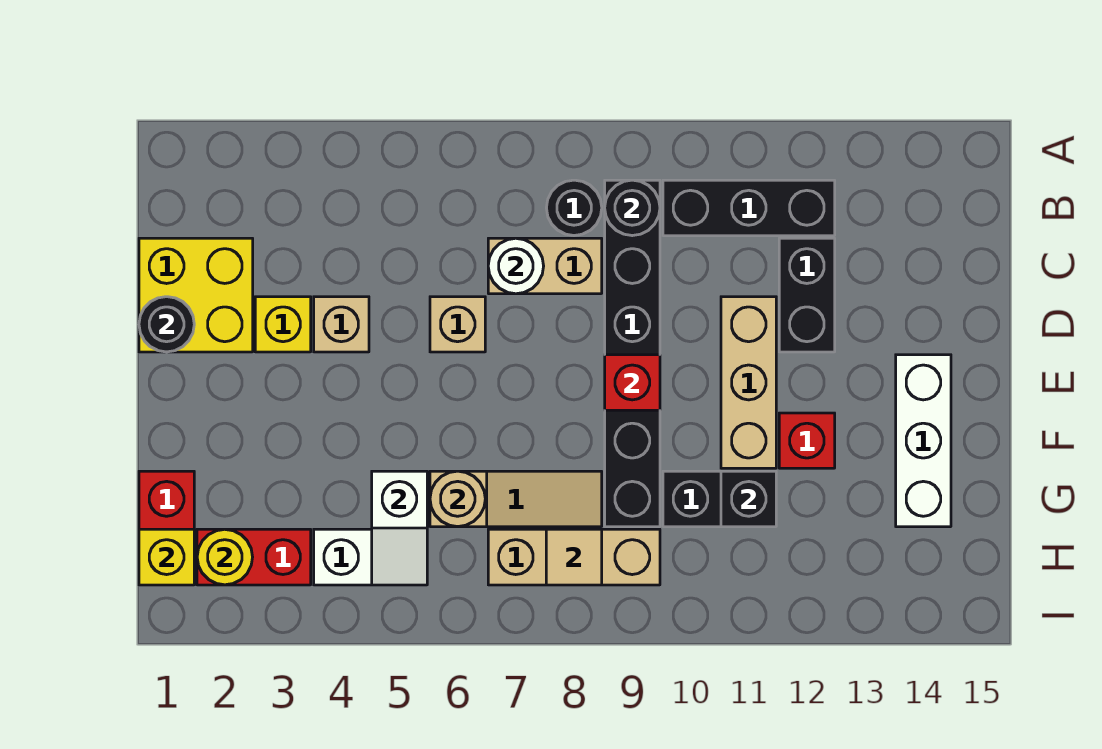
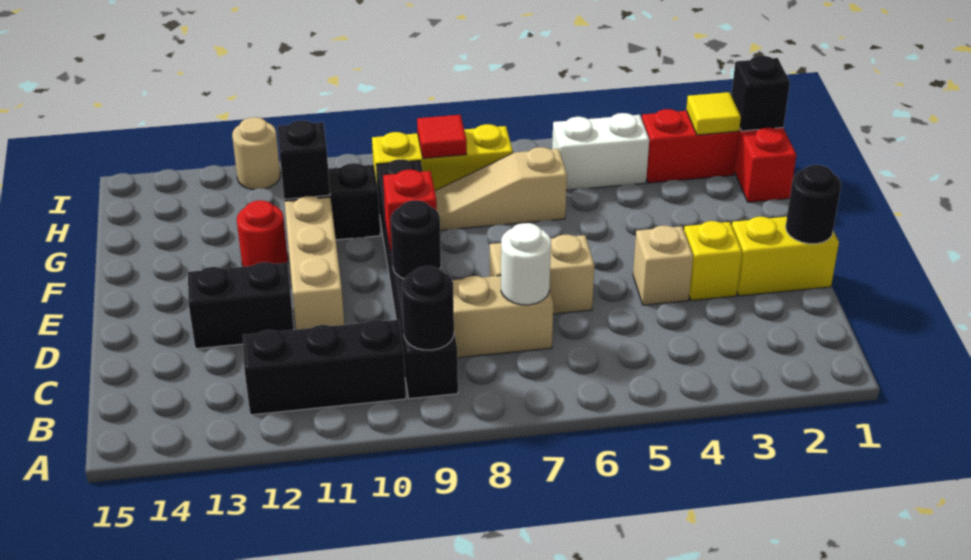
black 1x1 round brick [546,180,602,236] -> black 1x1 round brick moved to [391,200,441,279]
yellow 2x2 brick [139,238,253,352] -> yellow 1x2 brick [732,217,839,296]
black 1x2 brick [779,238,835,352] -> black 1x2 brick turned to [188,262,294,349]
tan 1x1 brick [430,297,485,352] -> tan 1x2 brick [490,235,595,314]
white 1x3 brick [896,355,951,527] -> none
red 1x1 brick [779,413,835,468] -> red 1x1 round brick [237,200,288,267]
white 1x2 slope [372,471,427,585] -> none
tan 1x1 round brick [430,471,485,527] -> tan 1x1 round brick moved to [232,117,280,190]
yellow 1x1 brick [139,529,194,585] -> black 1x1 brick [731,56,790,131]
yellow 1x1 round brick [197,529,253,585] -> yellow 1x1 tile [686,92,741,135]
tan 1x3 brick [488,529,660,585] -> yellow 1x3 brick [372,124,513,191]
tan 1x1 tile [546,529,602,585] -> red 1x1 tile [417,115,467,158]

